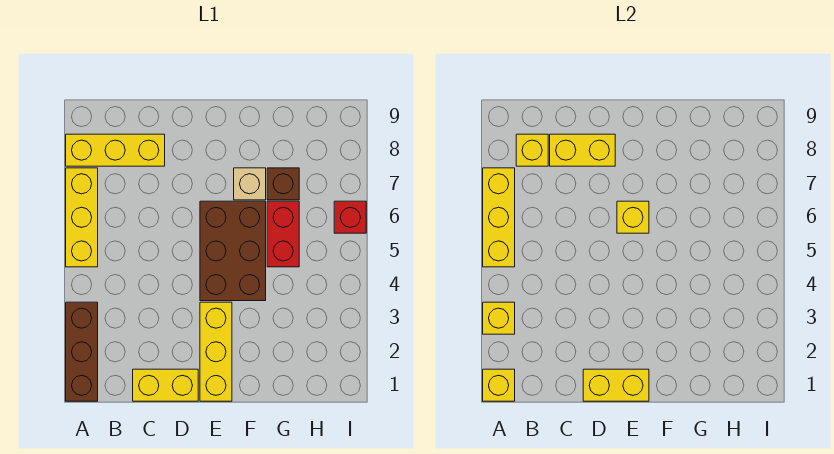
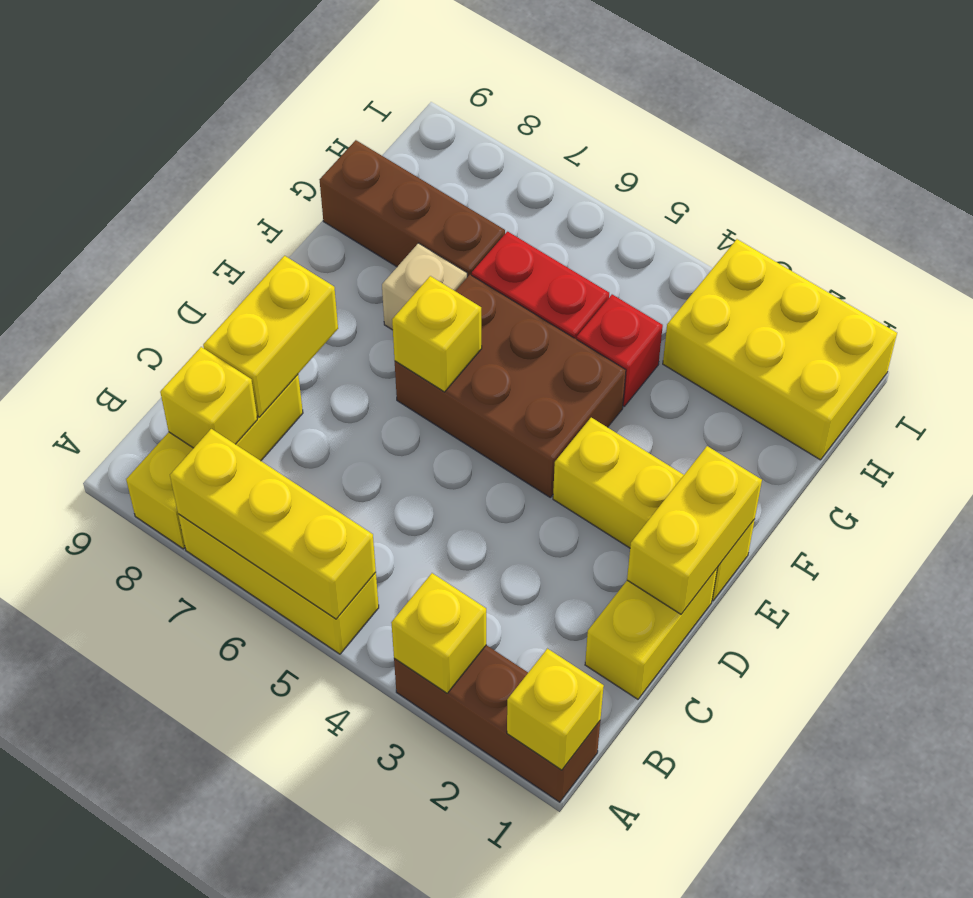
brown 1x1 brick [267,168,299,200] -> brown 1x3 brick [320,140,505,277]
none -> yellow 2x3 brick [663,239,897,460]
red 1x1 brick [334,201,366,233] -> red 1x1 brick moved to [577,295,663,406]

